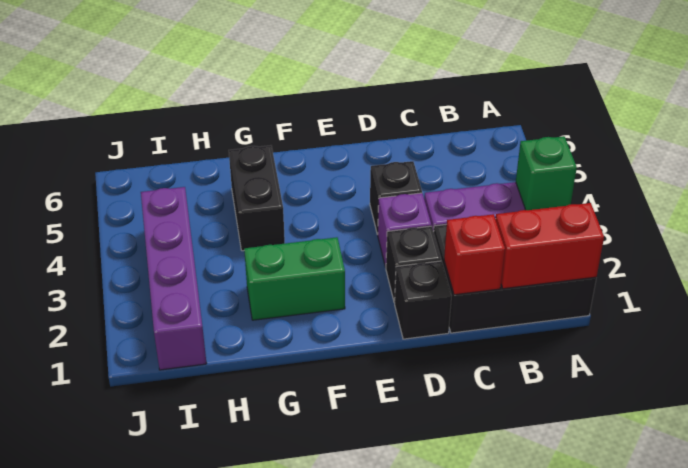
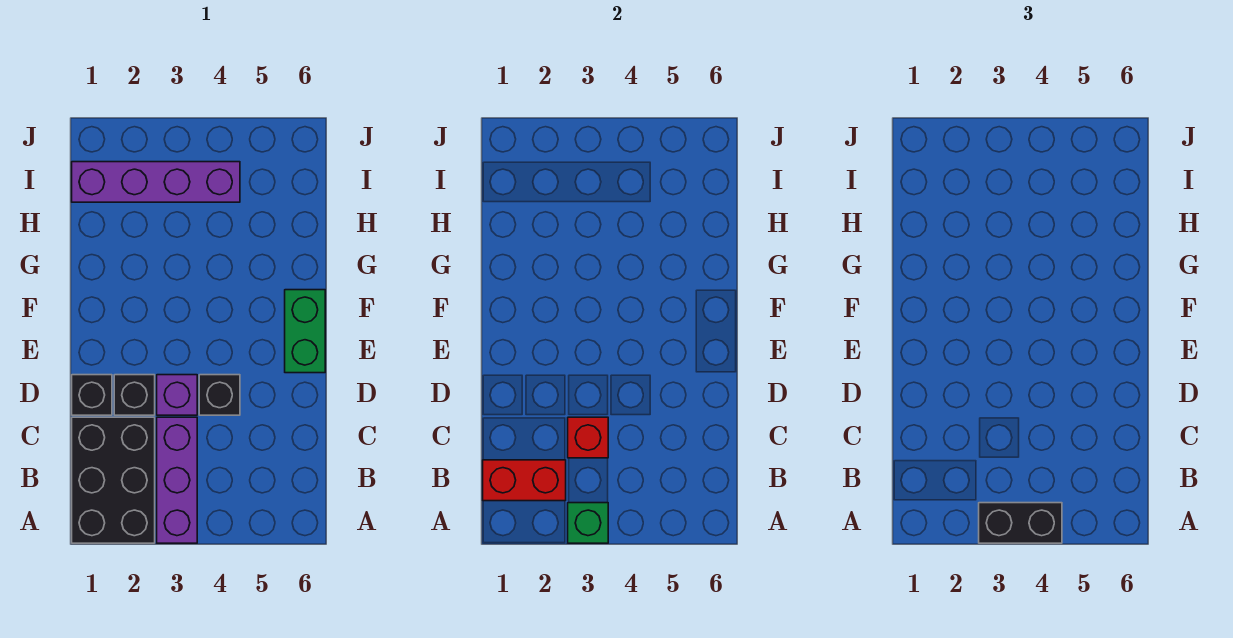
red 1x2 brick [496,203,604,289] -> red 1x2 brick turned to [483,460,566,501]
red 1x1 brick [444,214,505,295] -> red 1x1 brick moved to [568,417,608,458]
green 1x2 brick [244,237,345,320] -> green 1x2 brick moved to [285,290,325,373]
black 1x2 brick [229,145,285,251] -> black 1x2 brick moved to [979,503,1062,543]

